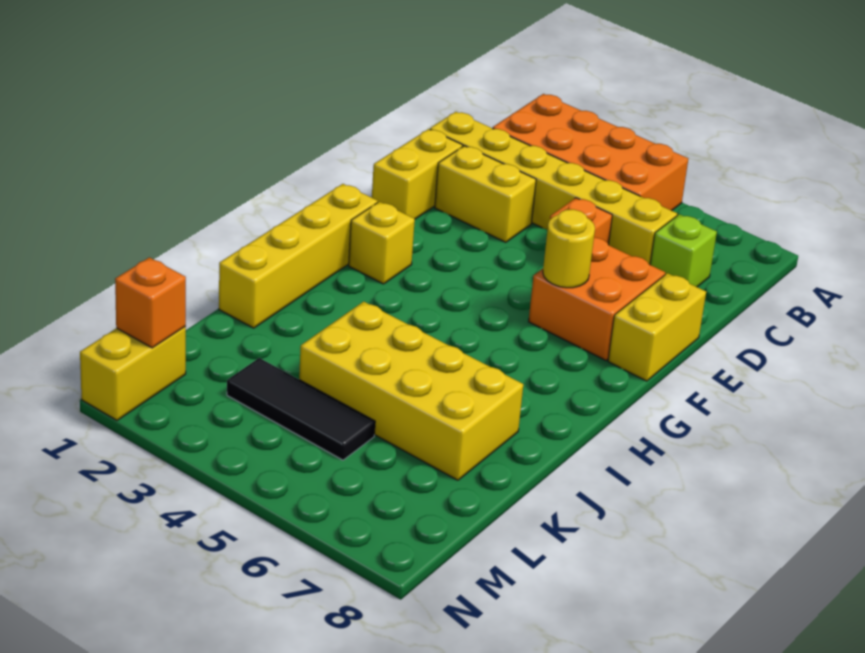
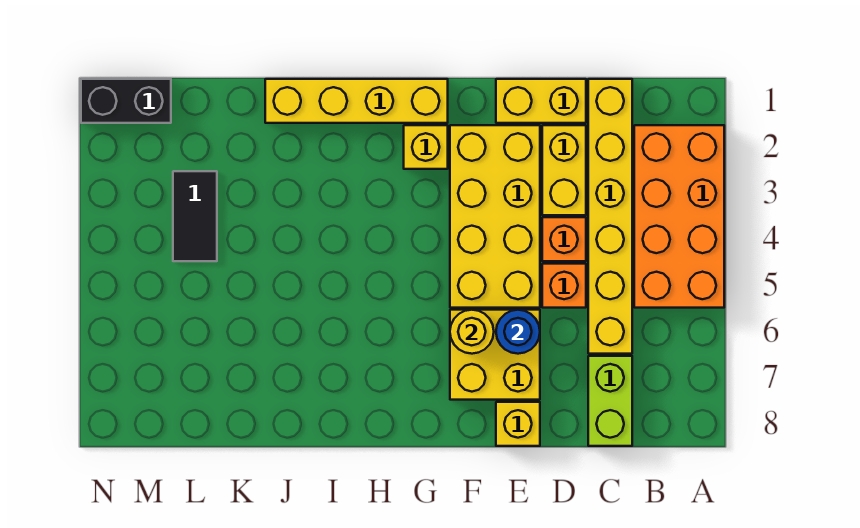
lime 1x1 brick [650,214,717,287] -> lime 1x2 brick [588,356,632,446]
orange 2x2 brick [529,237,665,360] -> yellow 2x2 brick [450,310,540,400]
none -> blue 1x1 round brick [496,310,540,354]
yellow 1x2 brick [608,273,706,381] -> yellow 1x1 brick [496,402,540,446]
yellow 2x4 brick [299,302,523,480] -> yellow 2x4 brick moved to [450,125,540,308]
black 1x3 tile [227,358,375,460] -> black 1x2 tile [173,171,217,261]
yellow 1x2 brick [80,326,186,420] -> black 1x2 brick [81,79,171,123]
orange 1x1 brick [115,257,186,348] -> orange 1x1 brick moved to [542,217,586,261]

